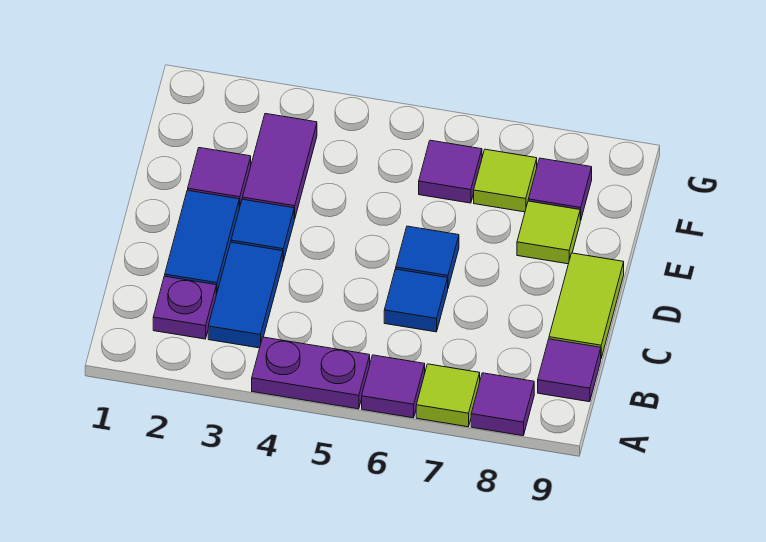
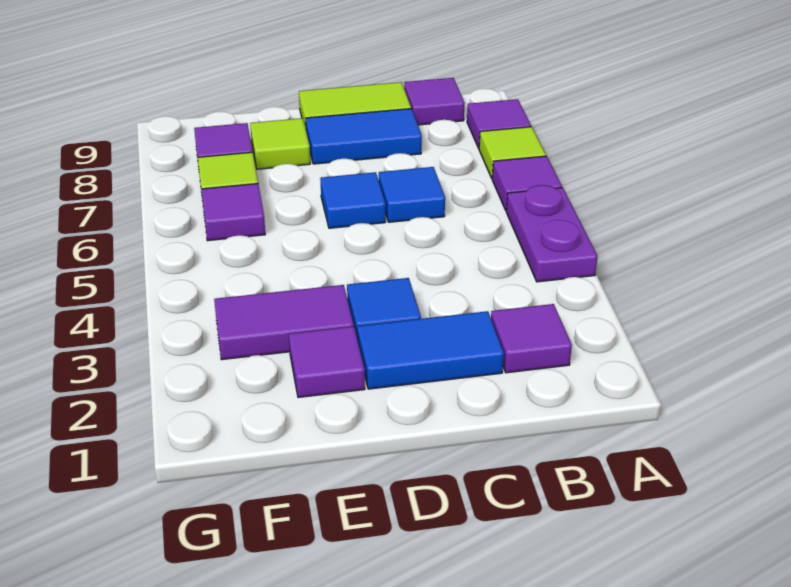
purple 1x1 plate [153,276,216,339] -> purple 1x1 tile [491,304,572,373]
blue 1x2 tile [208,242,283,348] -> blue 1x2 tile moved to [306,109,422,164]

